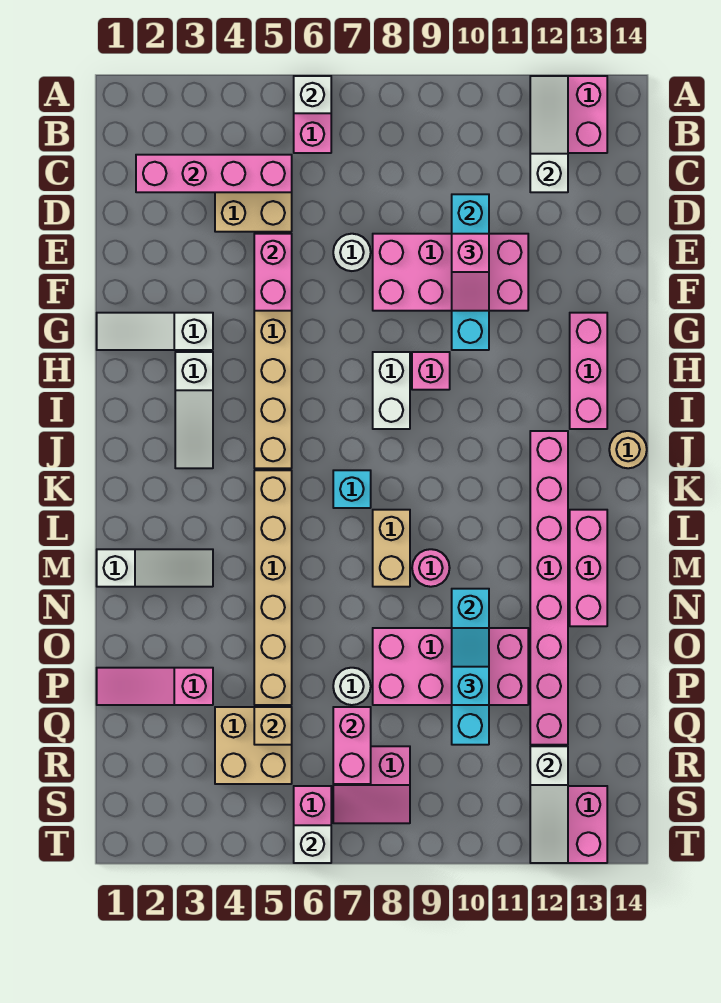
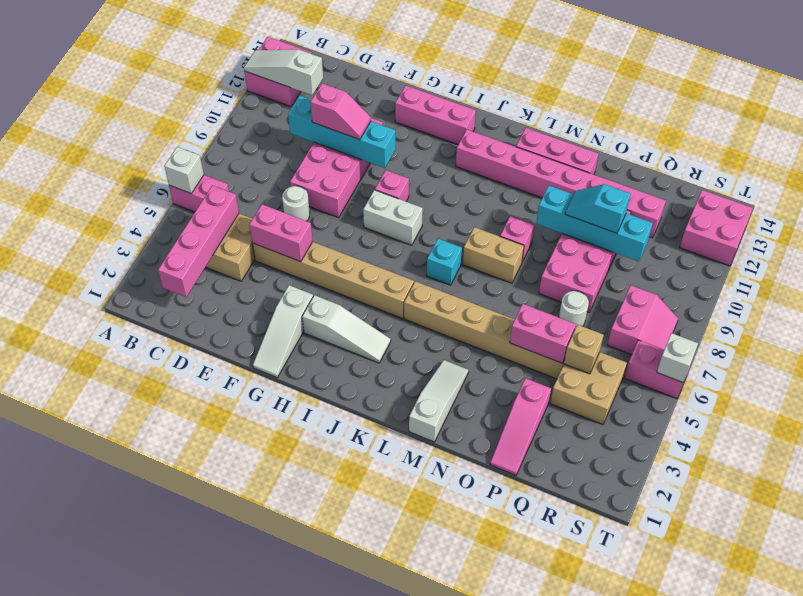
tan 1x1 round brick [609,431,647,468] -> none
pink 1x1 round brick [412,549,450,587] -> pink 1x1 brick [500,216,534,262]
pink 1x2 brick [333,707,371,784] -> pink 1x2 brick moved to [510,304,576,363]
white 1x3 slope [530,746,568,863] -> none

